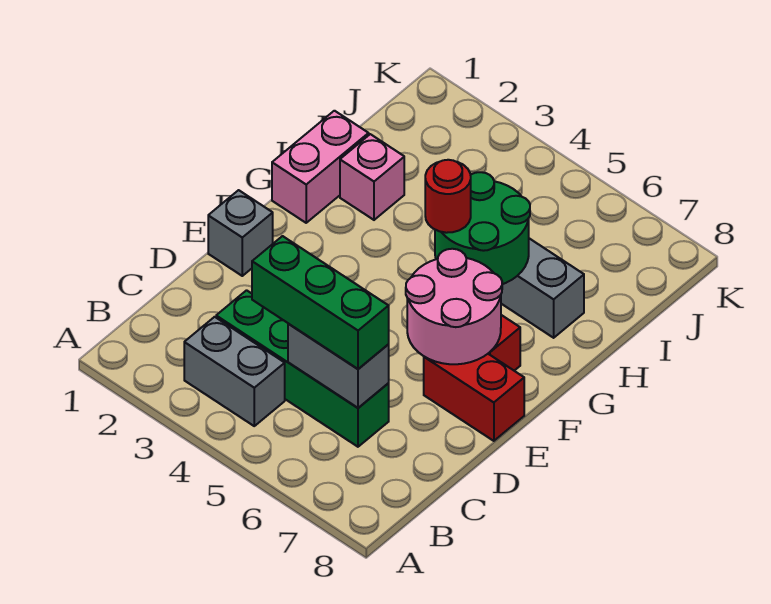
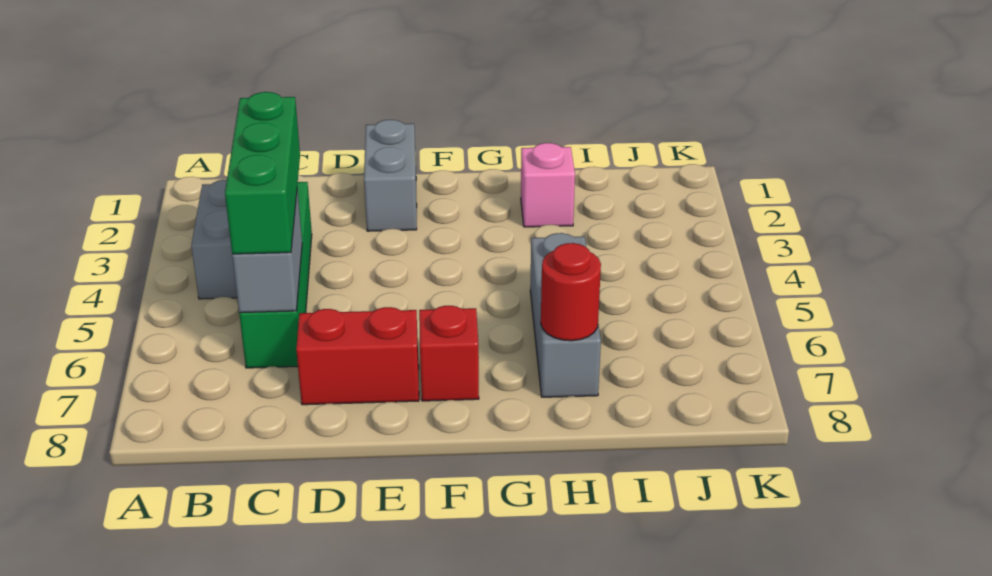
grey 1x1 brick [208,190,273,276] -> grey 1x2 brick [364,120,417,231]
pink 2x2 round brick [406,249,502,364] -> none
red 1x2 brick [424,354,524,441] -> red 1x2 brick turned to [296,307,419,405]
pink 1x2 brick [272,111,369,223] -> none
green 2x2 round brick [435,172,530,284] -> none
red 1x1 round brick [425,160,471,233] -> red 1x1 round brick moved to [541,243,601,341]

